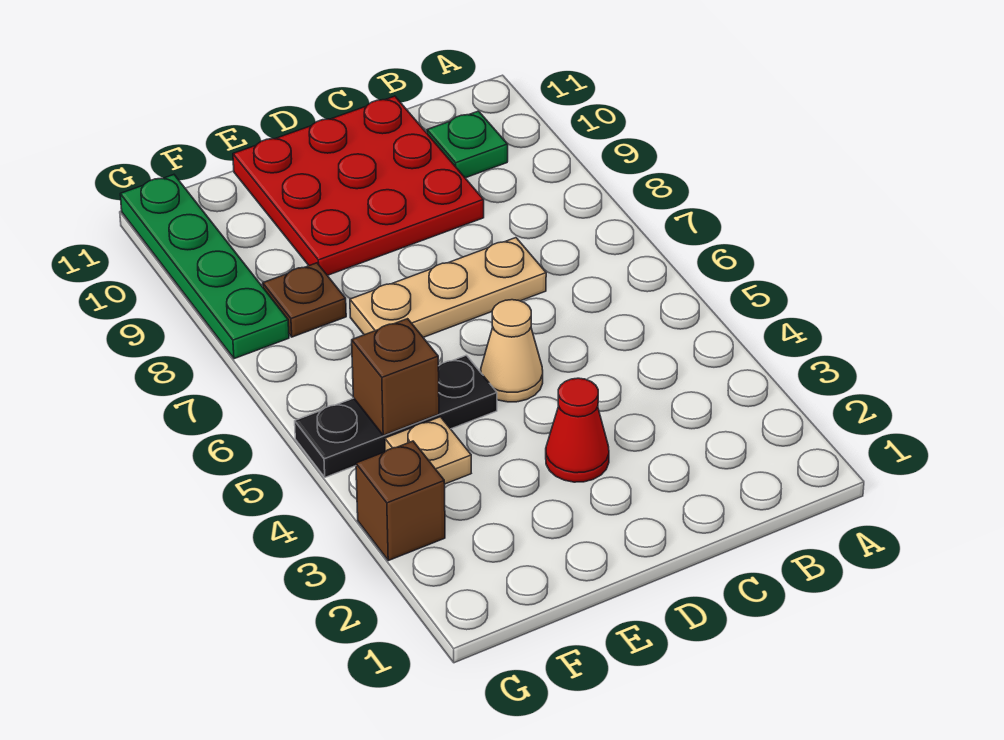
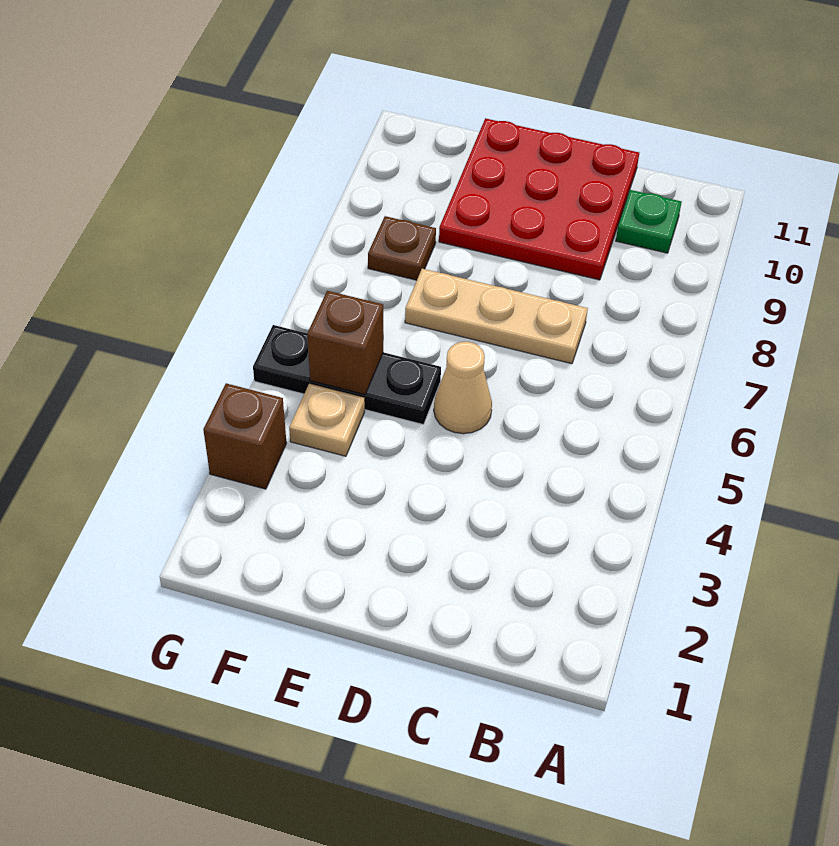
red 1x1 cone [546,378,609,482] -> none
green 1x4 plate [120,175,289,359] -> none

